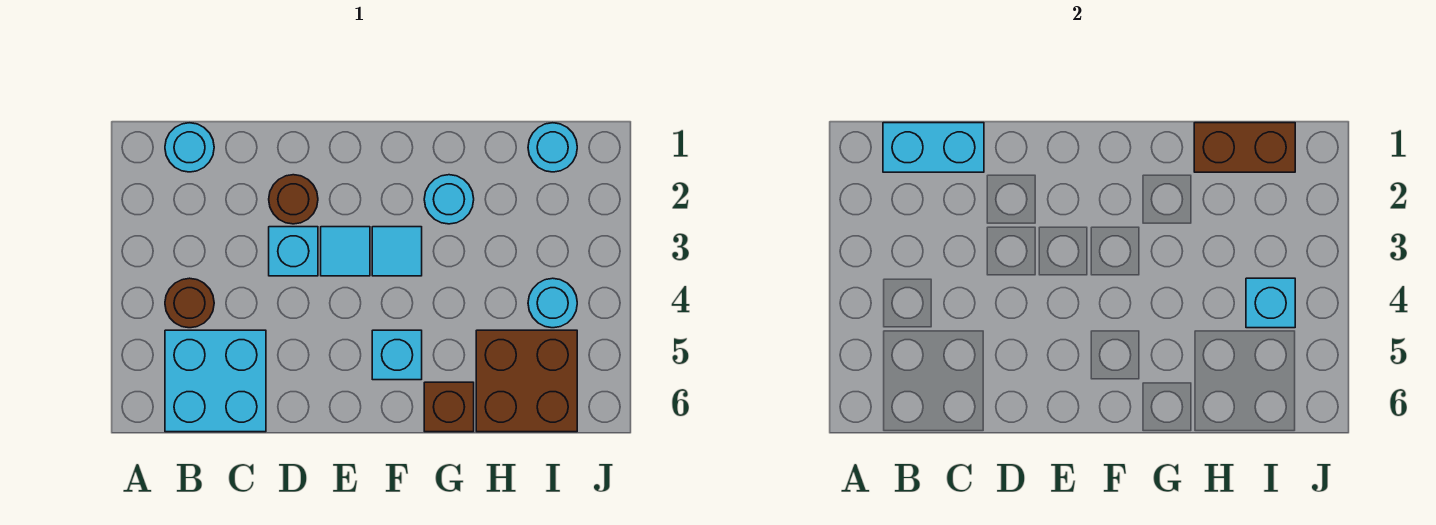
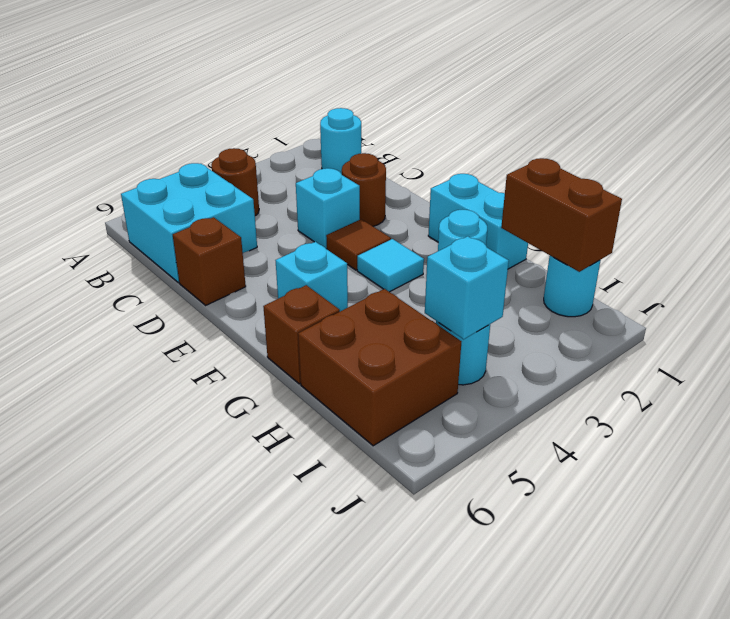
cyan 1x2 brick [883,123,984,172] -> cyan 1x2 brick moved to [428,174,528,269]
none -> brown 1x1 brick [173,217,246,305]
cyan 1x1 tile [321,227,370,276] -> brown 1x1 tile [326,219,391,270]

